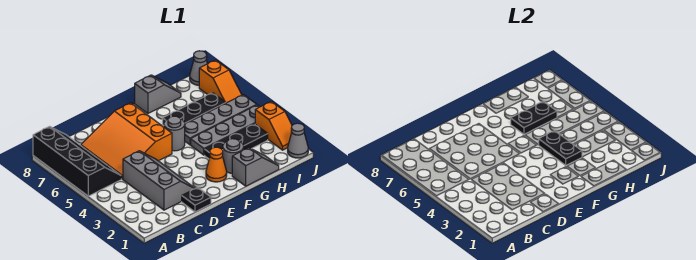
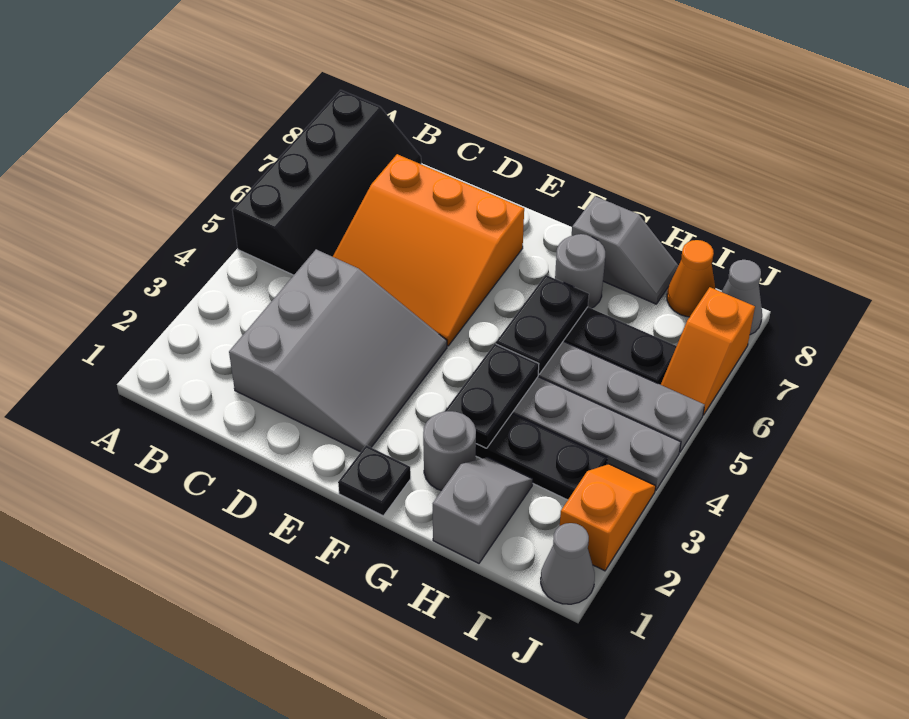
grey 2x3 slope [123,151,195,210] -> grey 3x3 slope [229,249,447,452]
orange 3x3 slope [81,103,172,179] -> orange 3x3 slope turned to [333,154,524,346]
black 1x1 plate [182,187,211,212] -> black 1x1 plate moved to [338,445,411,516]
orange 1x1 cone [206,147,227,182] -> orange 1x1 cone moved to [667,240,715,317]
grey 1x1 round brick [164,116,185,151] -> grey 1x1 round brick moved to [555,234,605,308]
grey 1x2 slope [232,148,279,186] -> grey 1x2 slope turned to [433,457,533,563]
black 1x2 plate [511,101,557,134] -> black 1x2 plate turned to [496,275,589,374]
orange 1x2 slope [255,101,292,150] -> orange 1x2 slope turned to [560,464,656,571]

